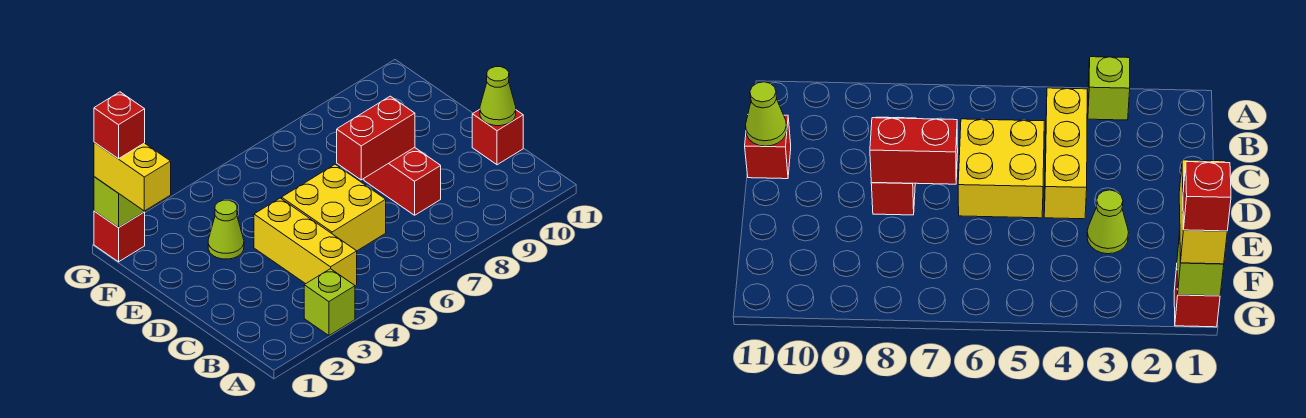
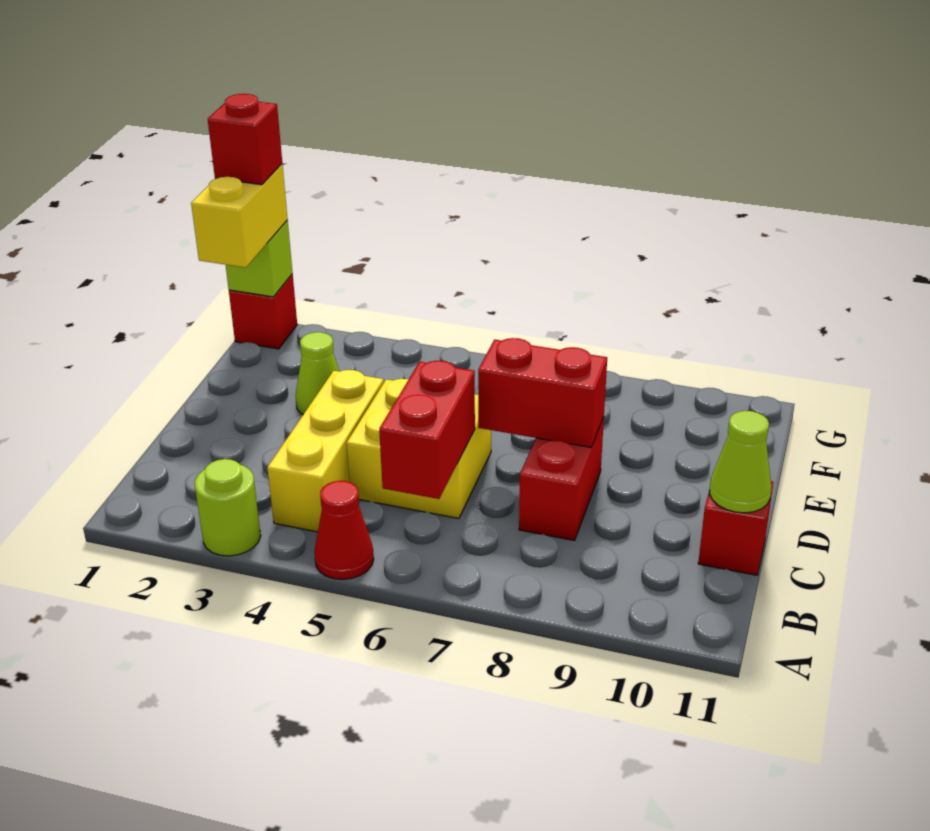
lime 1x1 brick [304,269,355,336] -> lime 1x1 round brick [195,459,261,556]
none -> red 1x1 cone [314,481,374,579]
none -> red 1x2 brick [379,361,475,499]

